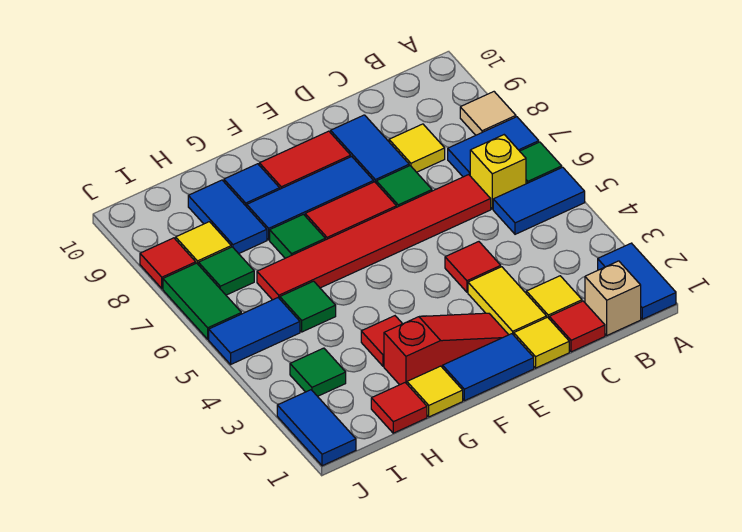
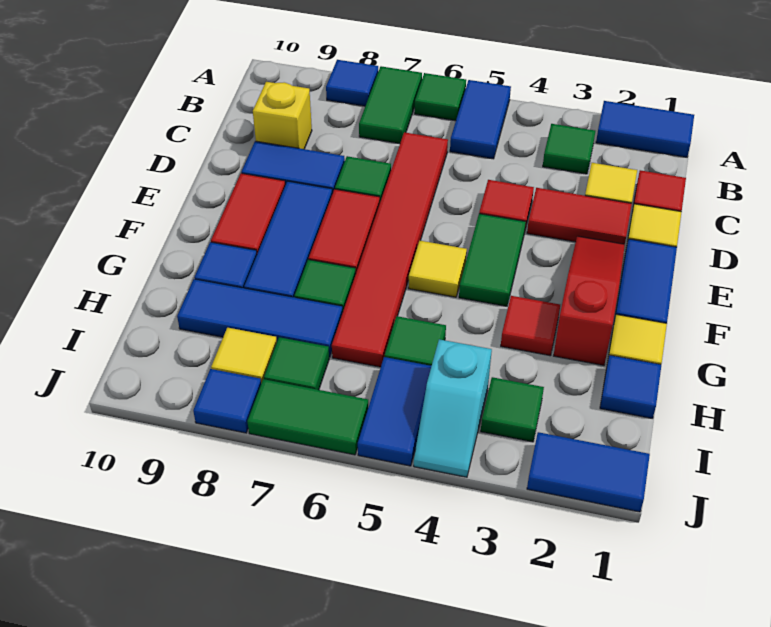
blue 1x2 tile [448,117,539,177] -> green 1x2 tile [359,66,422,144]
tan 1x1 tile [460,92,516,135] -> blue 1x1 tile [326,60,378,106]
tan 1x1 brick [585,261,641,335] -> none
none -> green 1x1 tile [543,124,595,174]
yellow 1x1 brick [470,135,526,209] -> yellow 1x1 brick moved to [253,82,312,149]
yellow 1x1 tile [389,124,445,172] -> yellow 1x1 tile moved to [408,241,467,297]
yellow 1x2 tile [468,267,547,335] -> red 1x2 tile [527,188,632,244]
none -> green 1x2 tile [459,214,526,306]
red 1x1 tile [371,383,427,433] -> blue 1x1 tile [600,355,661,418]
blue 1x2 tile [188,180,267,254] -> blue 1x3 tile [177,279,343,357]
none -> cyan 1x2 slope [414,339,492,477]
red 1x1 tile [140,238,196,289] -> blue 1x1 tile [193,369,261,433]

